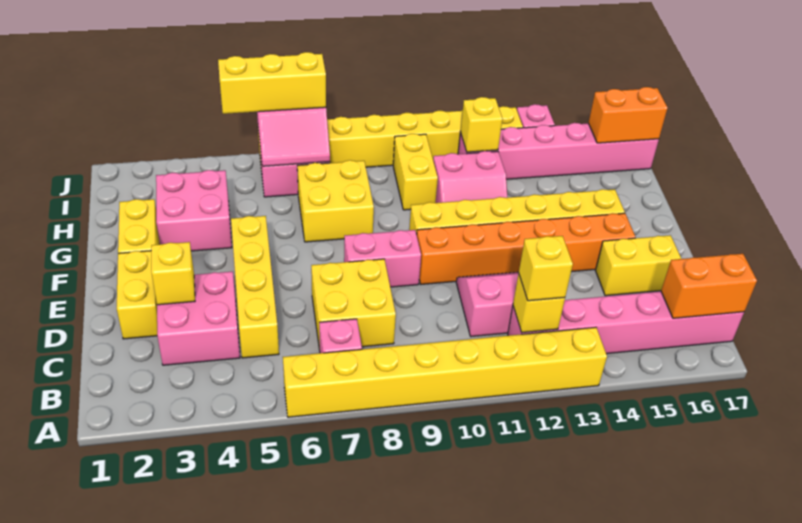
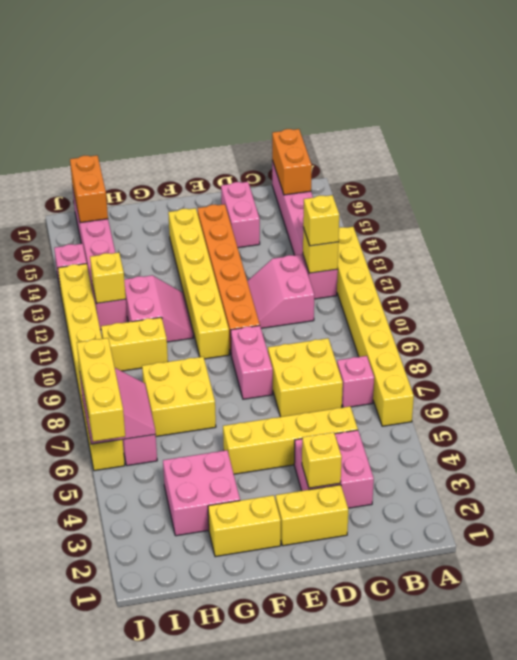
yellow 1x2 brick [595,235,681,296] -> pink 1x2 brick [221,182,260,248]

